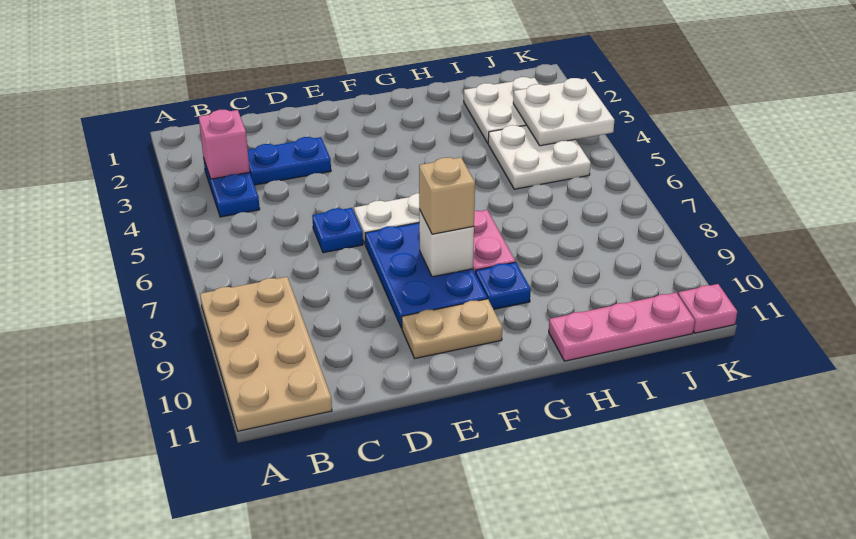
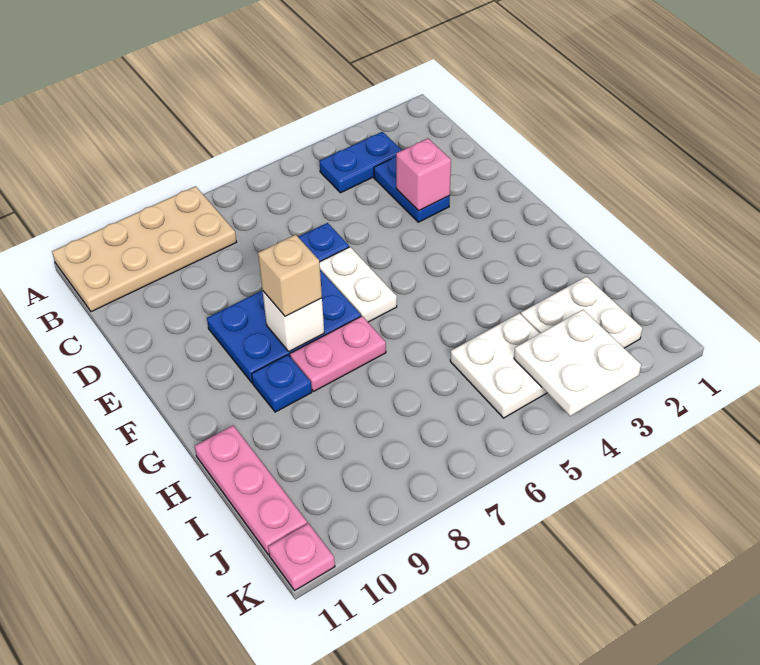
pink 1x1 brick [199,110,250,179] -> pink 1x1 brick moved to [396,138,451,211]
tan 1x2 plate [402,299,502,358] -> none

